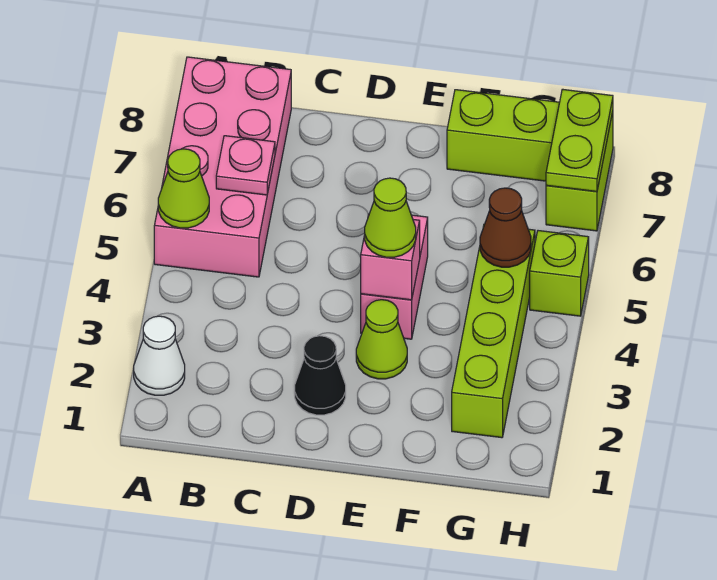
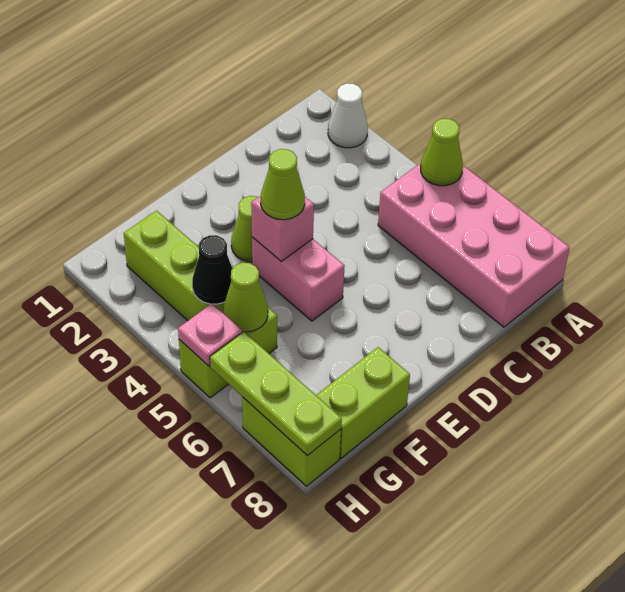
pink 1x1 plate [216,136,275,195] -> pink 1x1 plate moved to [178,304,242,366]
black 1x1 cone [295,336,346,415] -> black 1x1 cone moved to [192,235,233,304]
brown 1x1 cone [480,188,531,267] -> lime 1x1 cone [223,263,268,332]
lime 1x2 plate [546,89,613,191] -> lime 1x3 plate [210,332,342,456]

